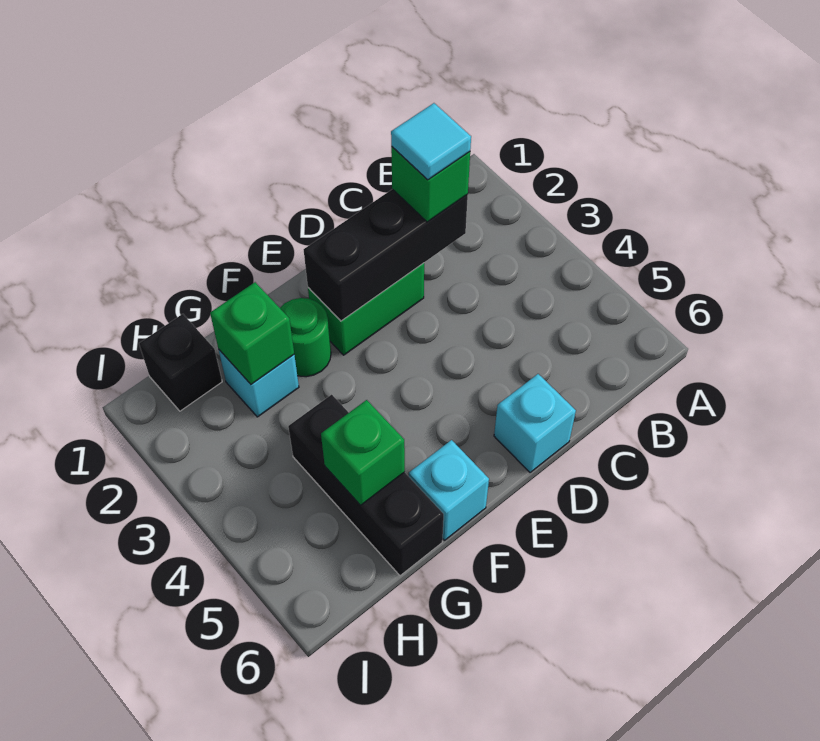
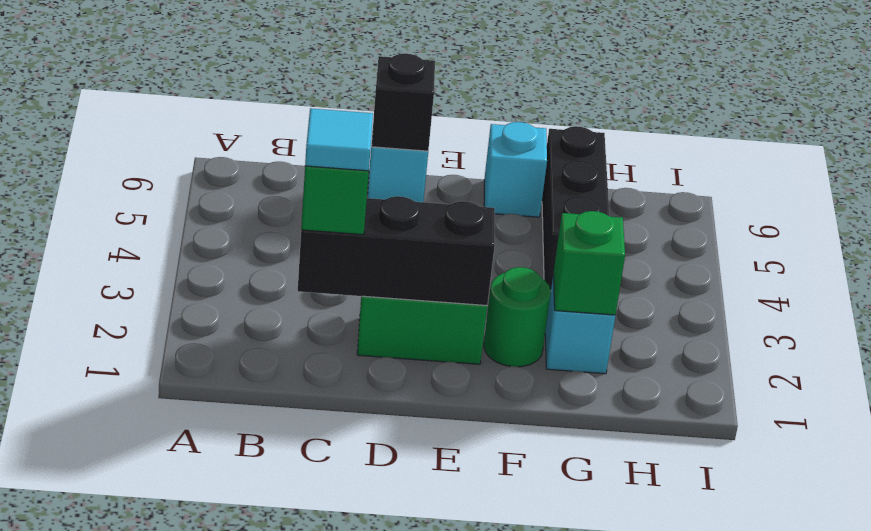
green 1x1 brick [321,400,405,505] -> none
black 1x1 brick [139,314,222,411] -> black 1x1 brick moved to [372,54,435,151]

